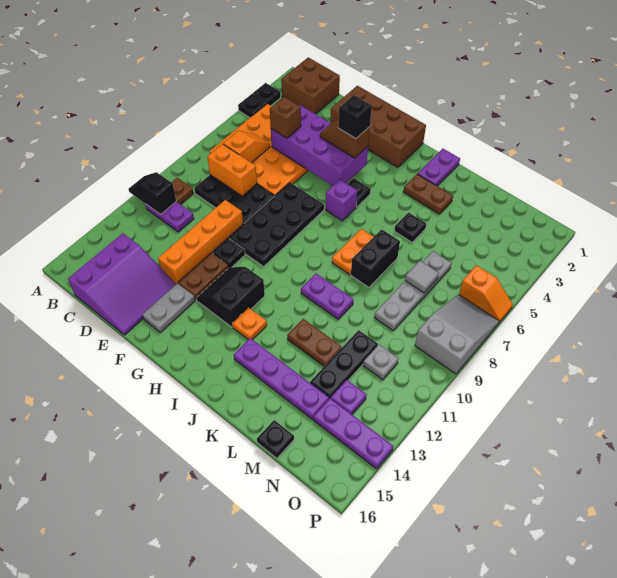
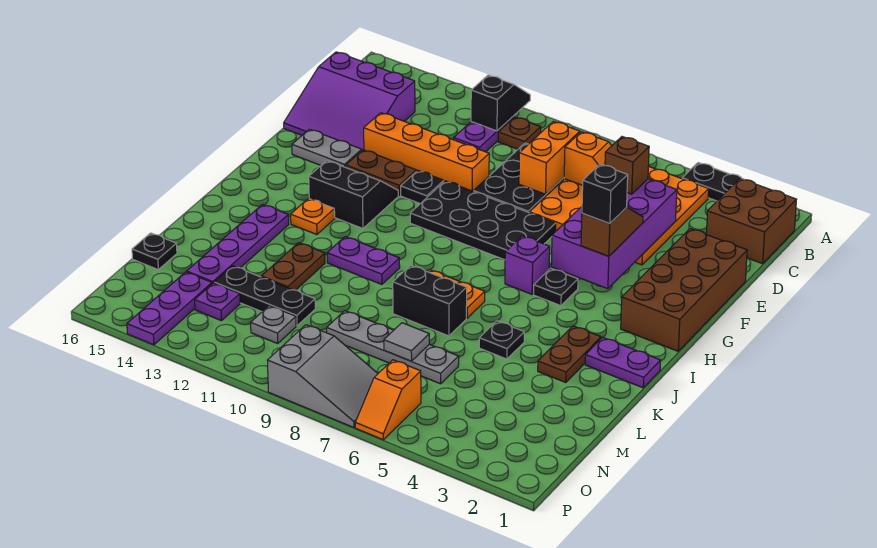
purple 1x2 plate [301,274,353,319] -> purple 1x2 plate turned to [327,237,400,284]

